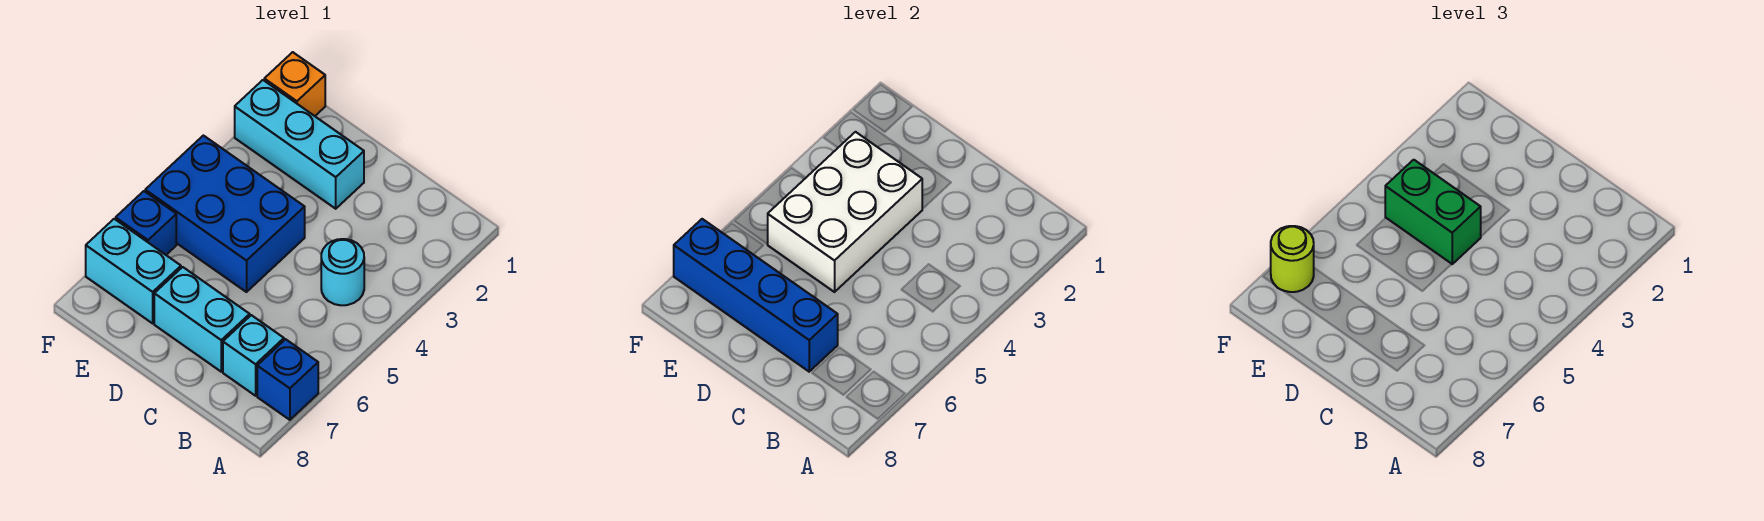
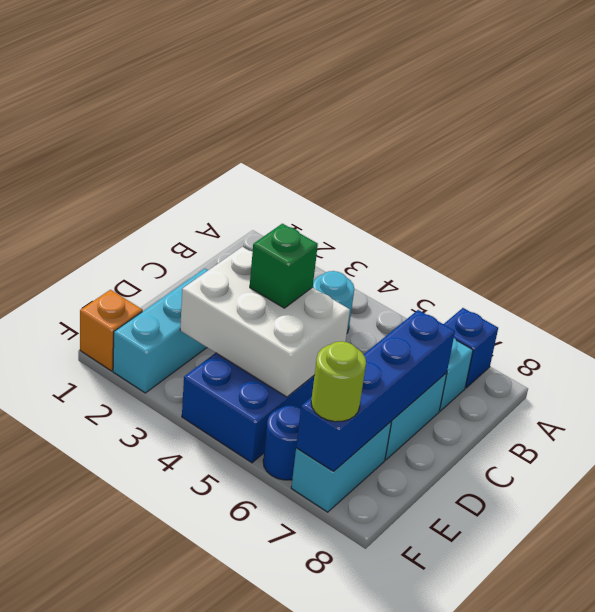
green 1x2 brick [1385,160,1481,264] -> green 1x1 brick [250,224,318,308]
blue 1x1 brick [116,191,176,255] -> blue 1x1 round brick [263,405,301,480]

